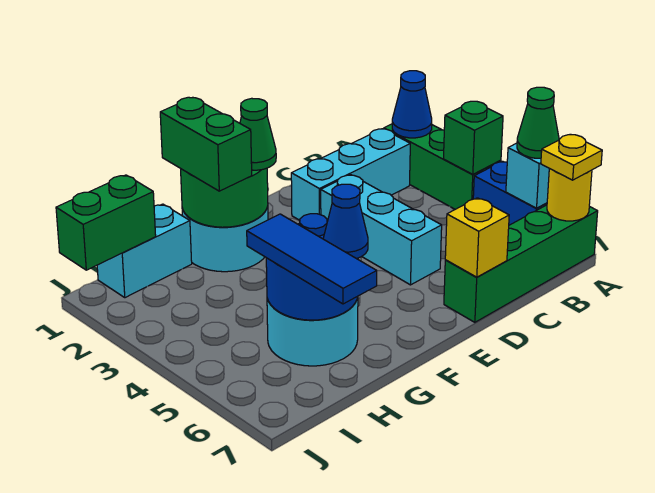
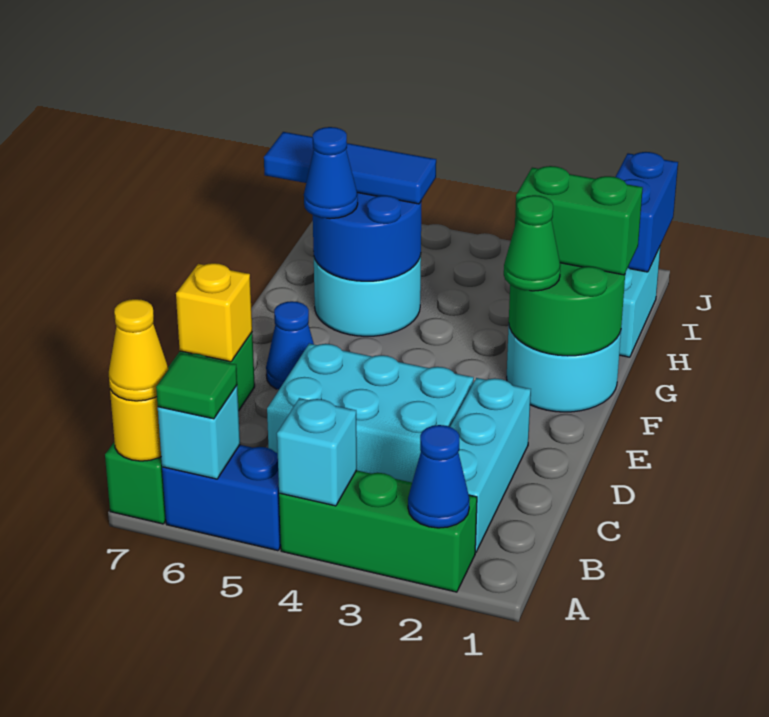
green 1x1 brick [443,101,503,174] -> cyan 1x1 brick [277,398,357,506]
green 1x1 cone [517,87,559,158] -> green 1x1 tile [156,353,237,419]
yellow 1x1 plate [541,134,602,180] -> yellow 1x1 cone [109,299,168,401]
cyan 1x3 brick [321,175,442,285] -> cyan 2x3 brick [267,344,474,482]
none -> blue 1x1 cone [266,301,314,390]
green 1x2 brick [56,175,156,270] -> blue 1x2 brick [616,152,678,272]

